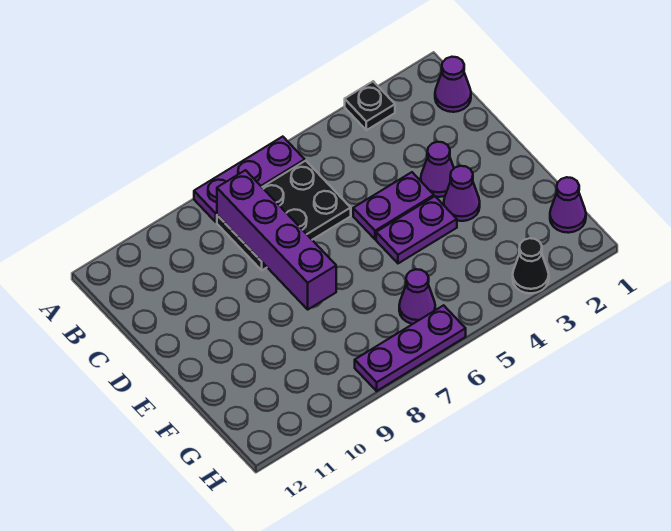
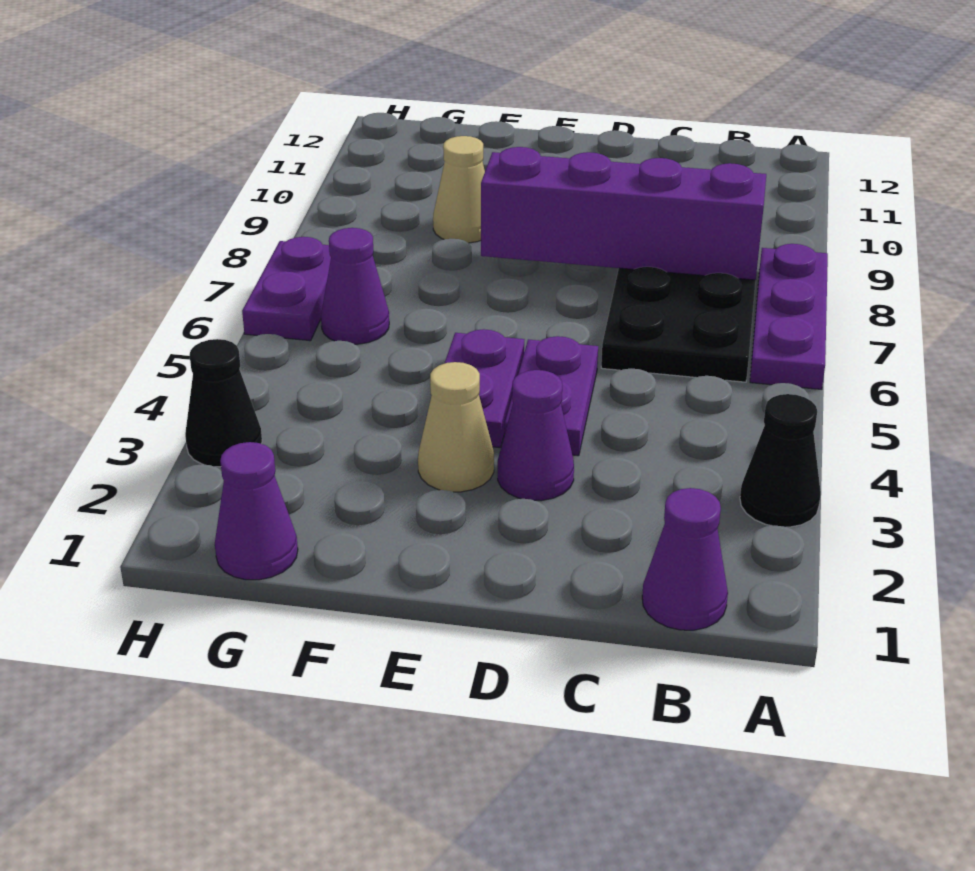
black 1x1 plate [345,81,395,130] -> black 1x1 cone [740,394,821,527]
purple 1x1 cone [444,166,480,221] -> tan 1x1 cone [418,362,494,492]
none -> tan 1x1 cone [433,136,485,243]
purple 1x3 plate [355,305,466,391] -> purple 1x2 plate [242,237,331,341]

